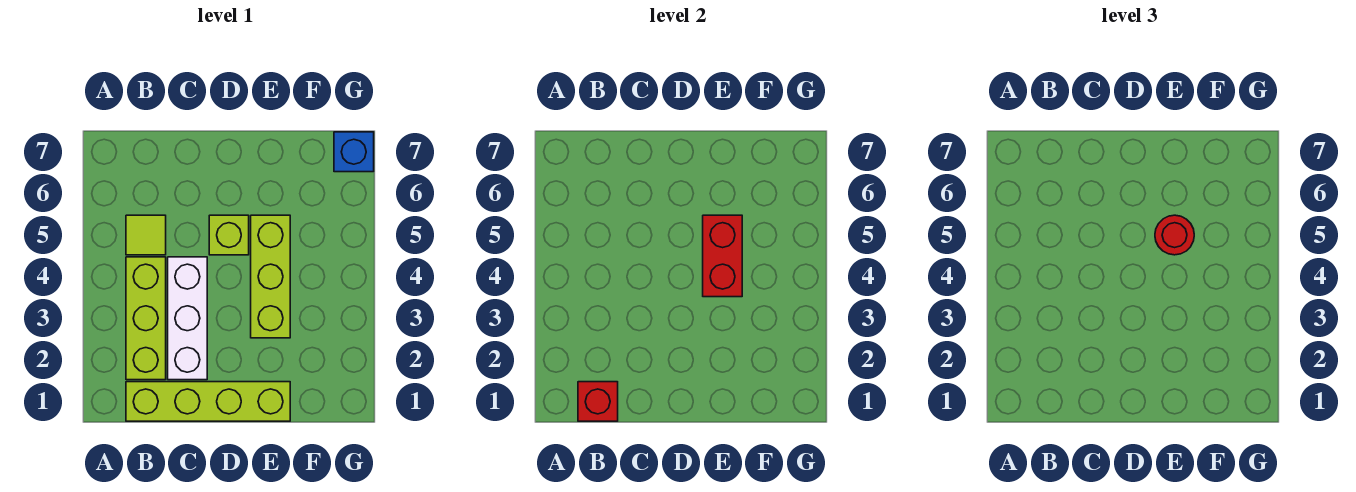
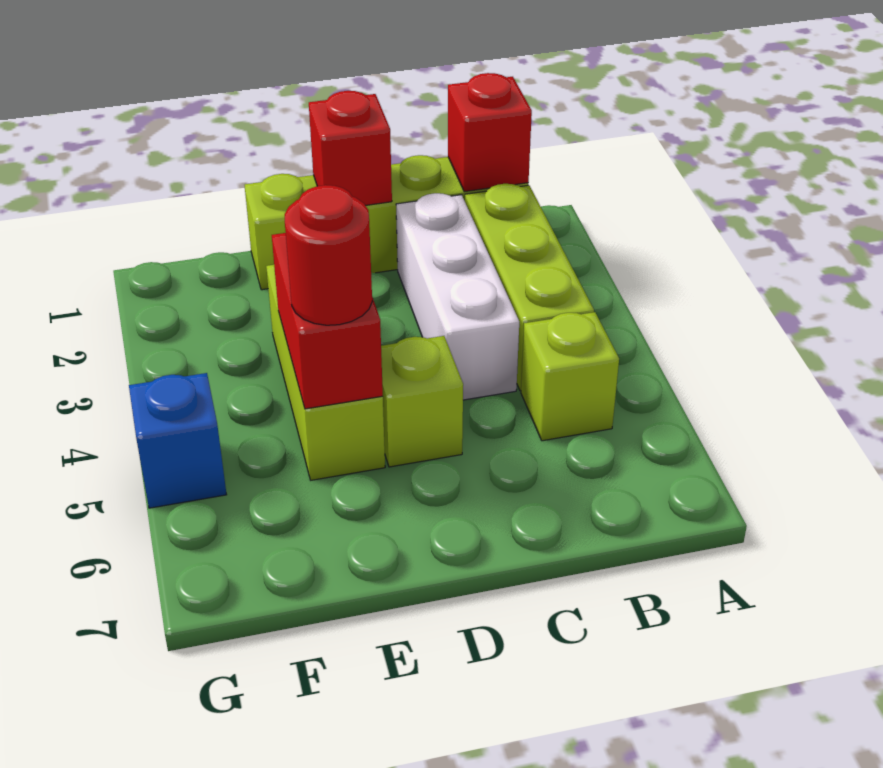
lime 1x1 tile [126,215,166,255] -> lime 1x1 brick [521,312,619,441]
none -> red 1x1 brick [309,91,392,205]
blue 1x1 brick [334,132,374,172] -> blue 1x1 brick moved to [129,373,227,508]

